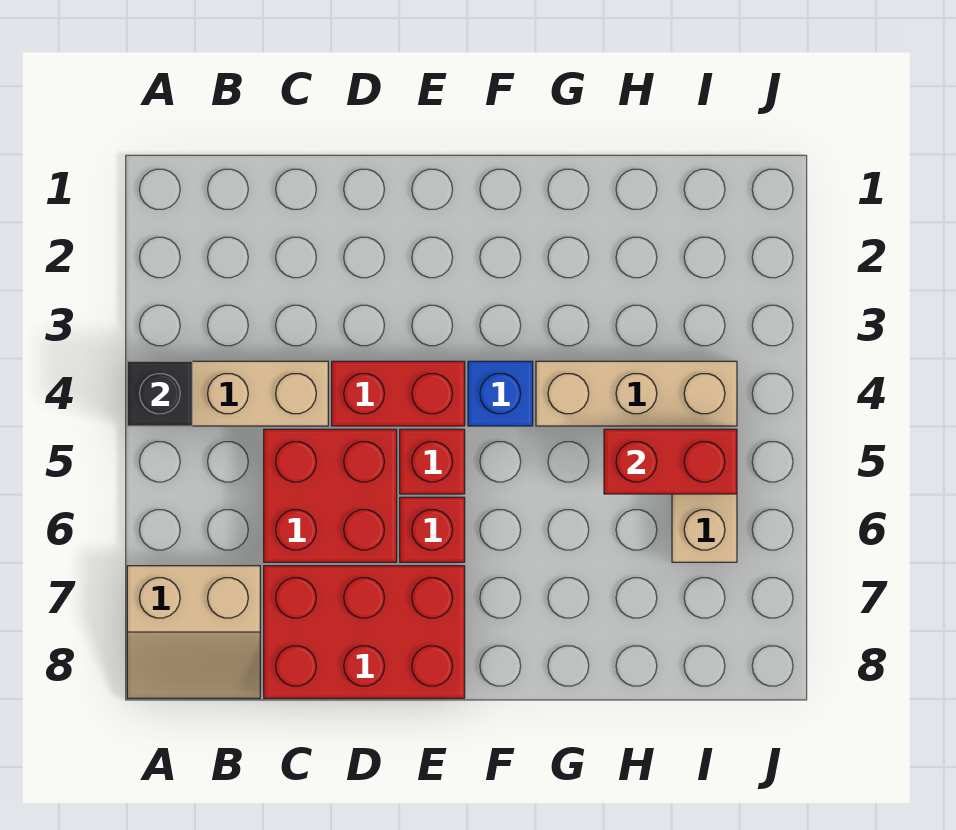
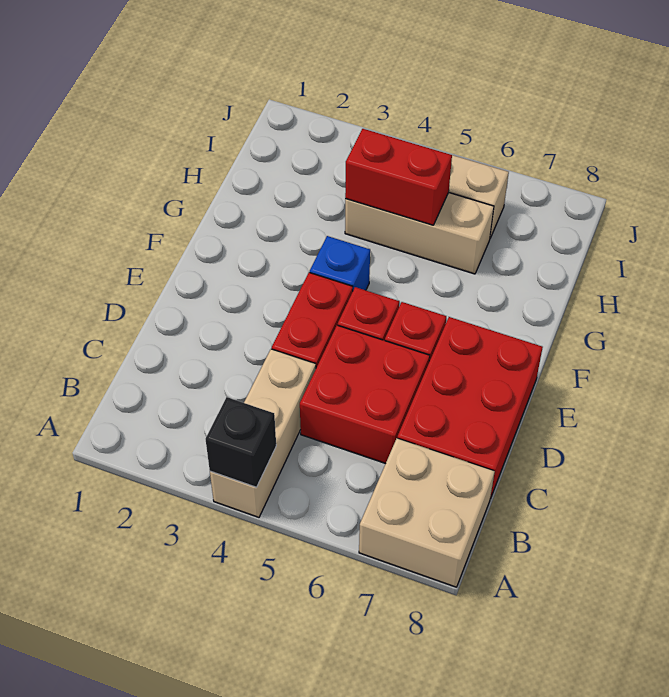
tan 2x2 slope [127,566,260,698] -> tan 2x2 brick [359,438,495,587]
tan 1x3 brick [536,361,737,426] -> tan 1x3 brick turned to [345,193,494,274]
red 1x2 brick [604,429,737,494] -> red 1x2 brick turned to [345,129,452,225]

